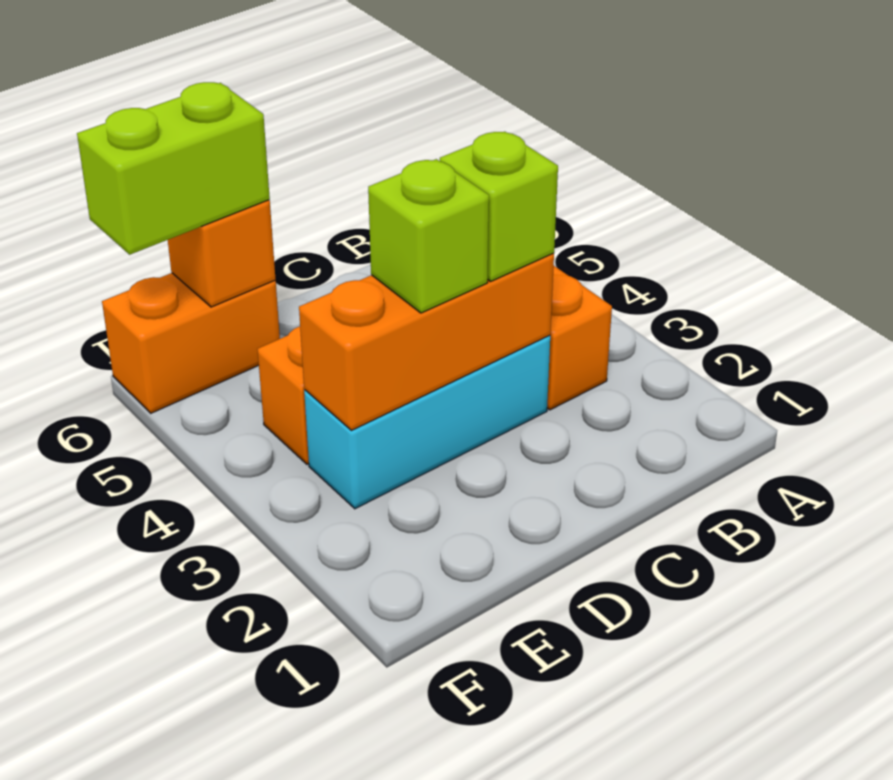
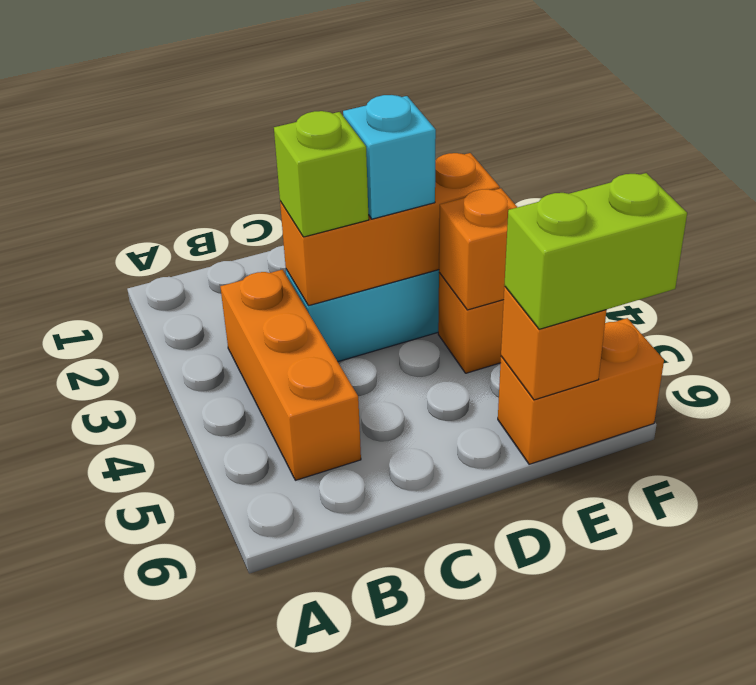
lime 1x1 brick [368,159,489,313] -> cyan 1x1 brick [343,95,436,219]
none -> orange 1x1 brick [439,188,517,310]

